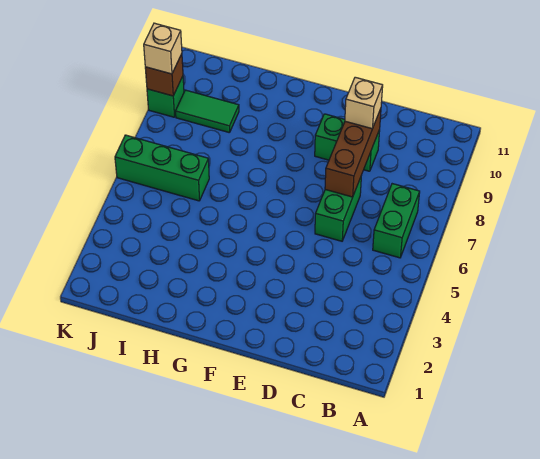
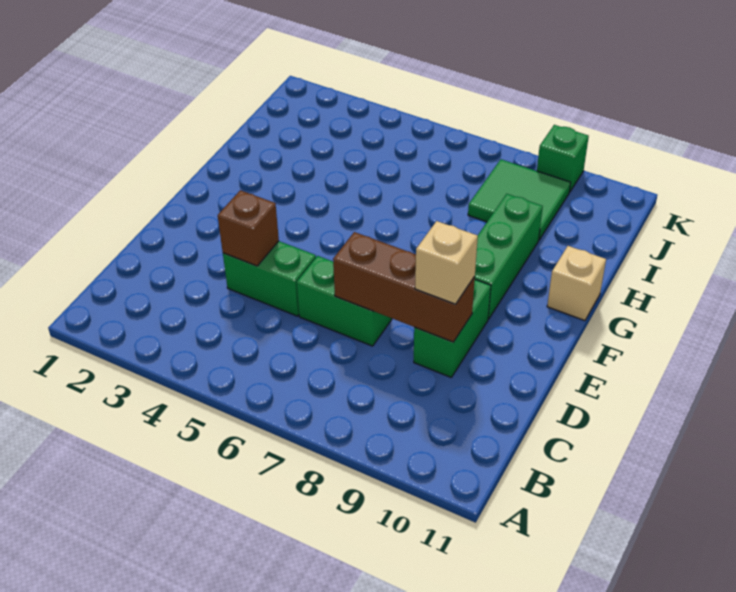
green 1x2 brick [373,184,420,258] -> green 1x2 brick moved to [223,241,316,316]
green 1x3 brick [115,135,209,201] -> green 1x3 brick moved to [475,194,543,319]
green 1x2 tile [176,90,239,133] -> green 2x2 tile [468,159,571,240]
brown 1x1 brick [145,54,183,96] -> brown 1x1 brick moved to [218,190,279,266]
tan 1x1 brick [144,23,182,74] -> tan 1x1 brick moved to [547,246,606,321]

